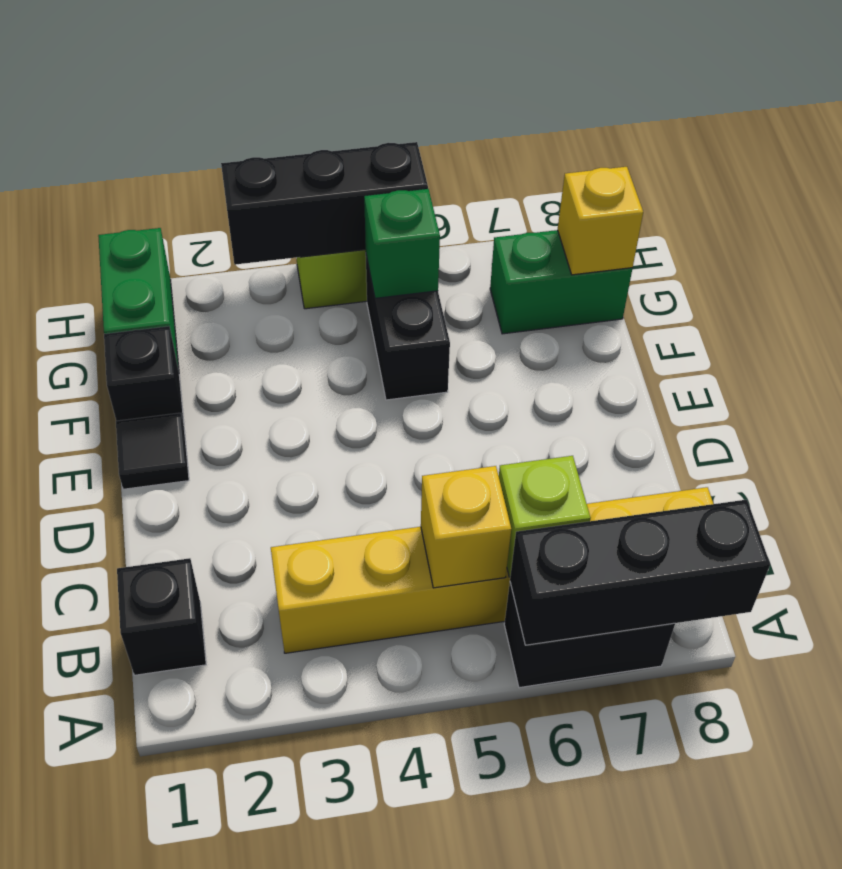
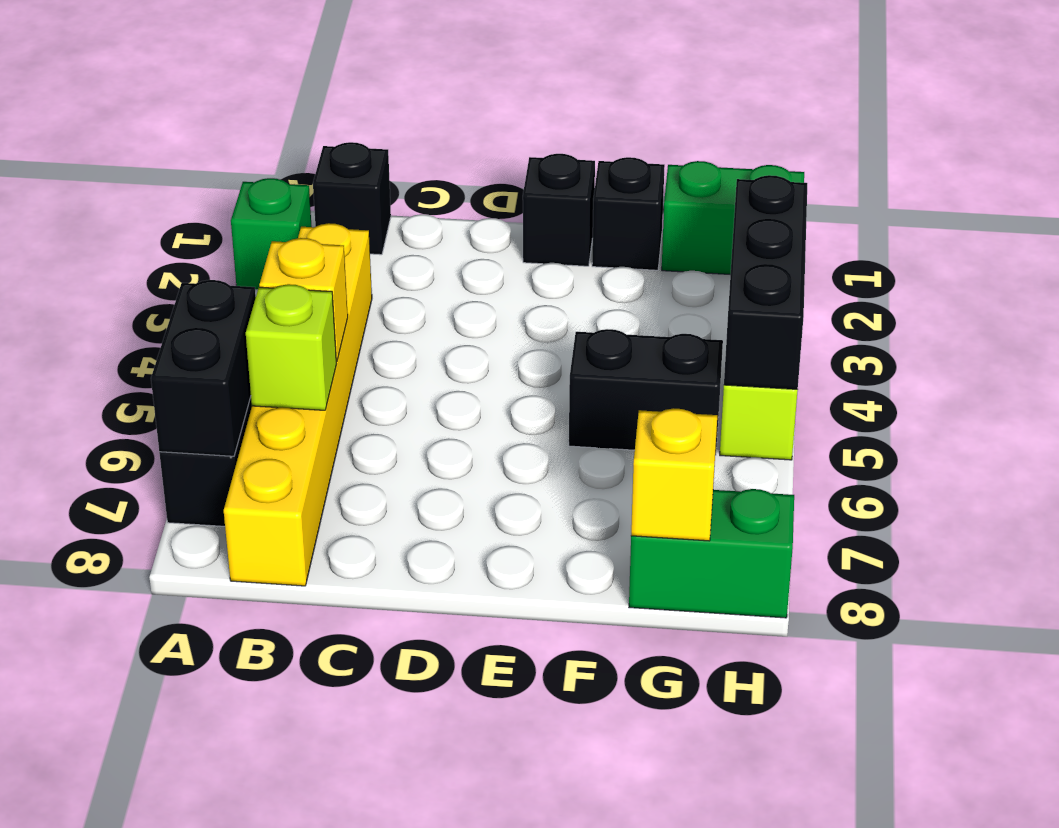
black 1x3 brick [510,500,770,645] -> black 1x2 brick [151,280,256,456]
black 1x1 tile [116,413,189,489] -> black 1x1 brick [523,154,595,266]
green 1x1 brick [364,189,440,298] -> green 1x1 brick moved to [231,178,312,290]
green 1x2 brick [490,230,632,334] -> green 1x2 brick turned to [629,489,794,618]

